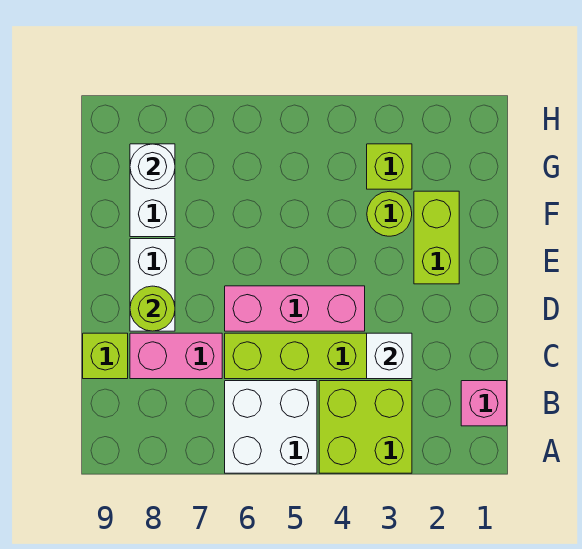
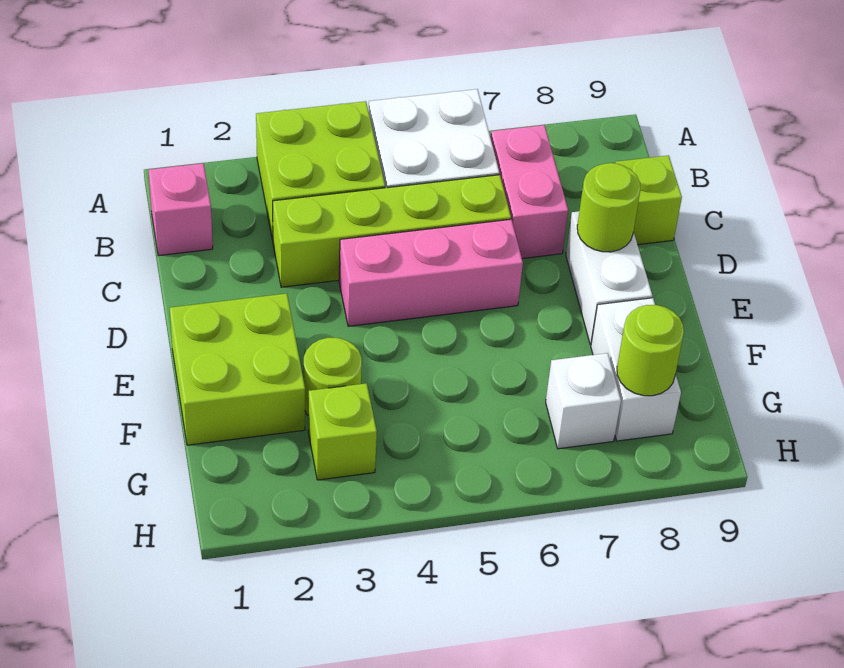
white 1x1 brick [367,333,412,379] -> white 1x1 brick moved to [546,353,621,449]
pink 1x2 brick [130,333,222,379] -> pink 1x2 brick turned to [491,125,568,258]
lime 1x2 brick [414,191,459,284] -> lime 2x2 brick [170,293,305,445]
white 1x1 round brick [130,144,175,189] -> lime 1x1 round brick [617,305,684,396]

